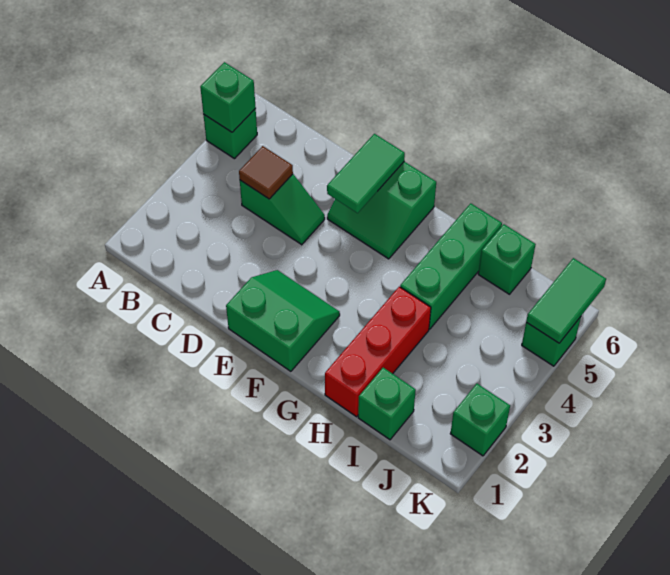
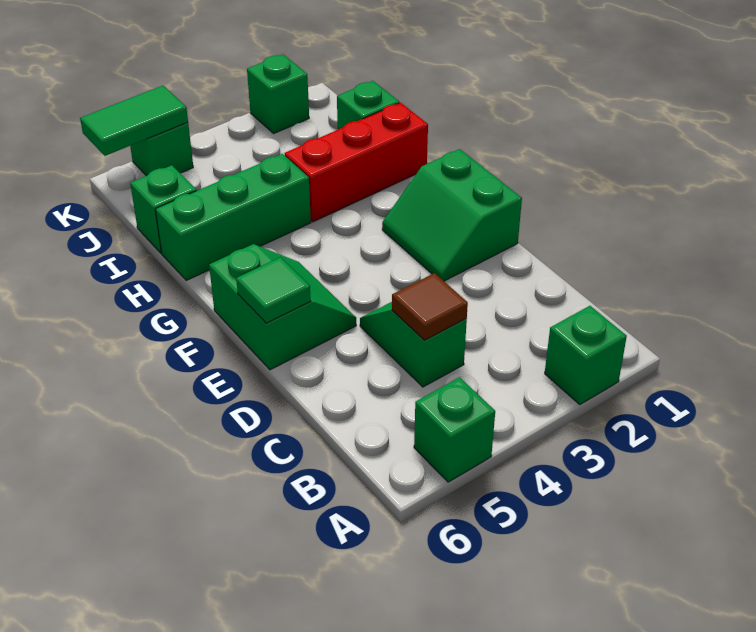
green 1x1 brick [200,62,256,132] -> green 1x1 brick moved to [545,306,627,404]
green 1x2 tile [327,134,405,213] -> green 1x1 tile [236,257,311,323]

